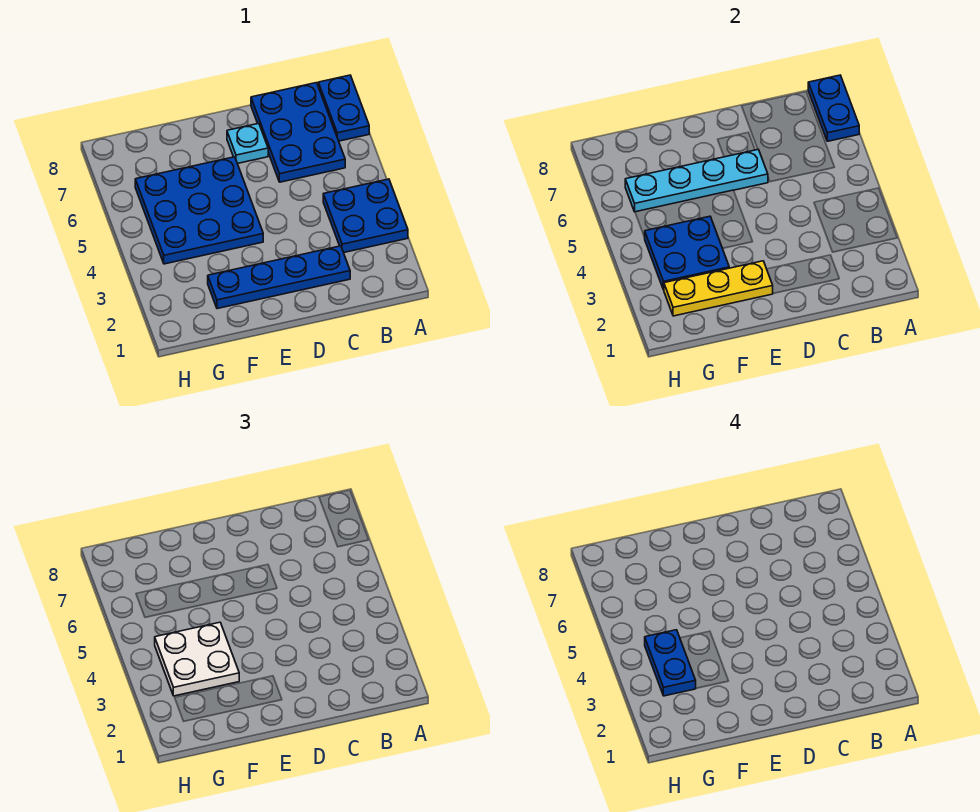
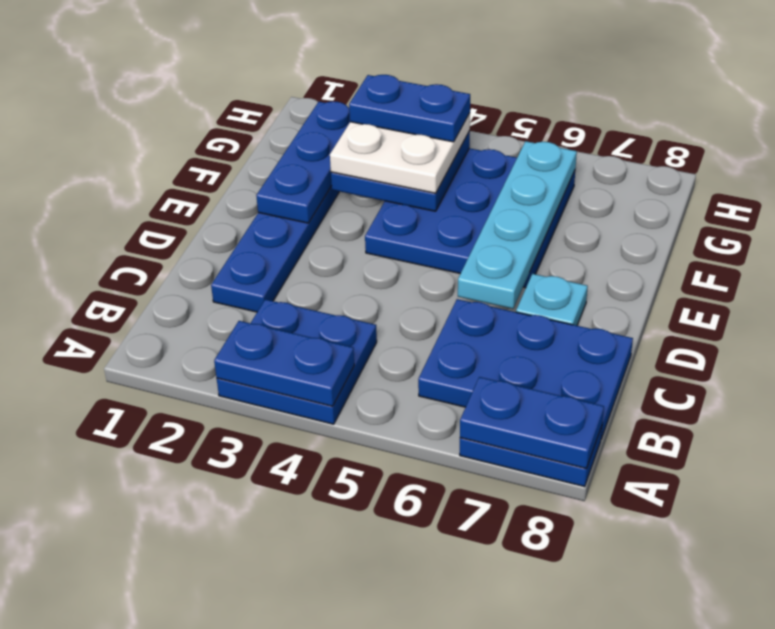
none -> blue 1x2 plate [214,321,354,406]
yellow 1x3 plate [664,261,773,316] -> blue 1x3 plate [256,101,350,223]

